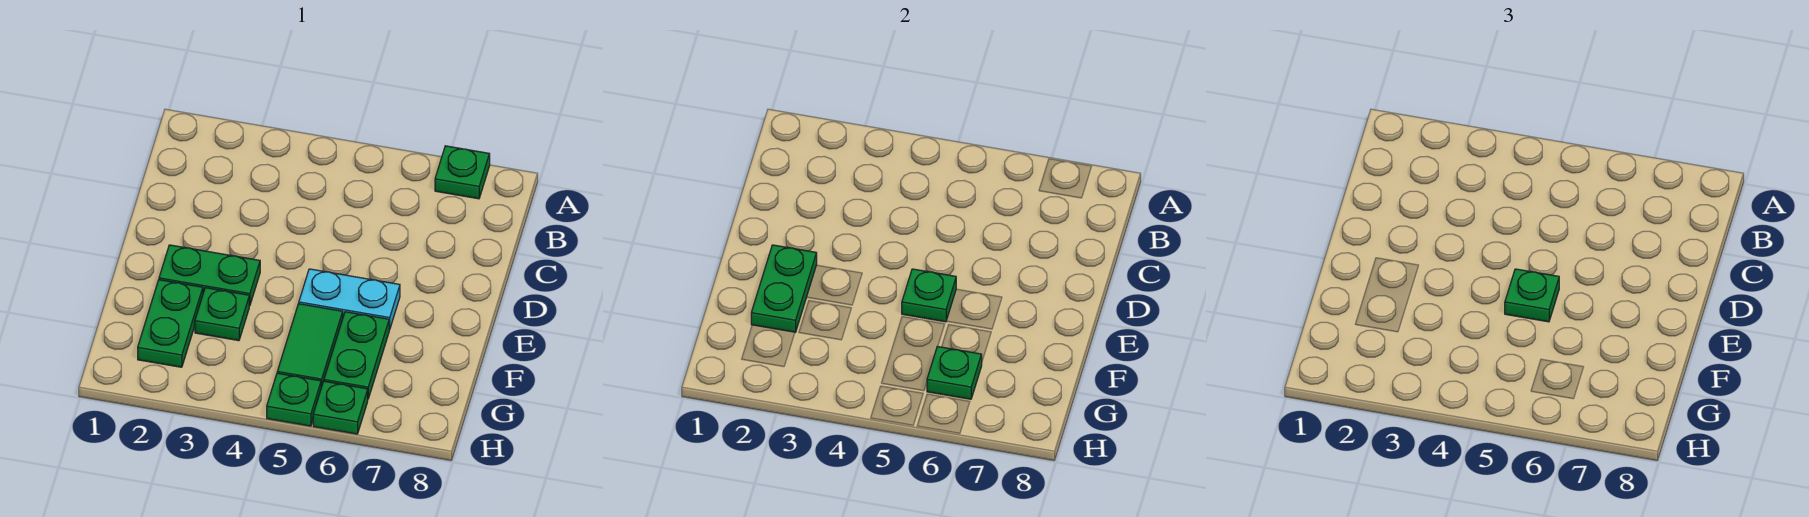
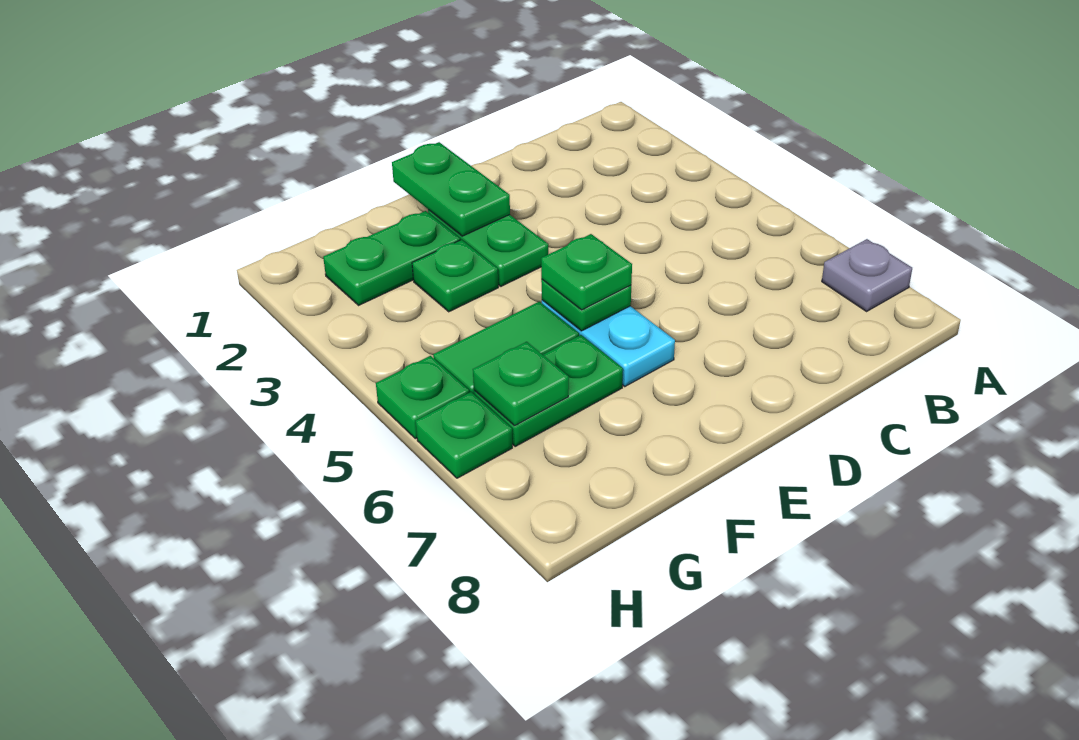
green 1x1 plate [435,146,490,199] -> grey 1x1 plate [822,239,912,311]
green 1x2 plate [751,245,817,332] -> green 1x2 plate turned to [392,142,510,236]

